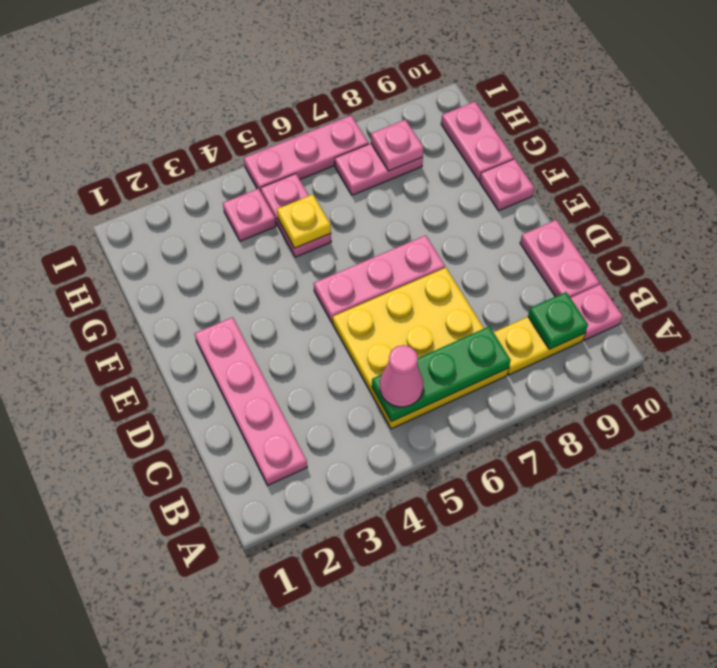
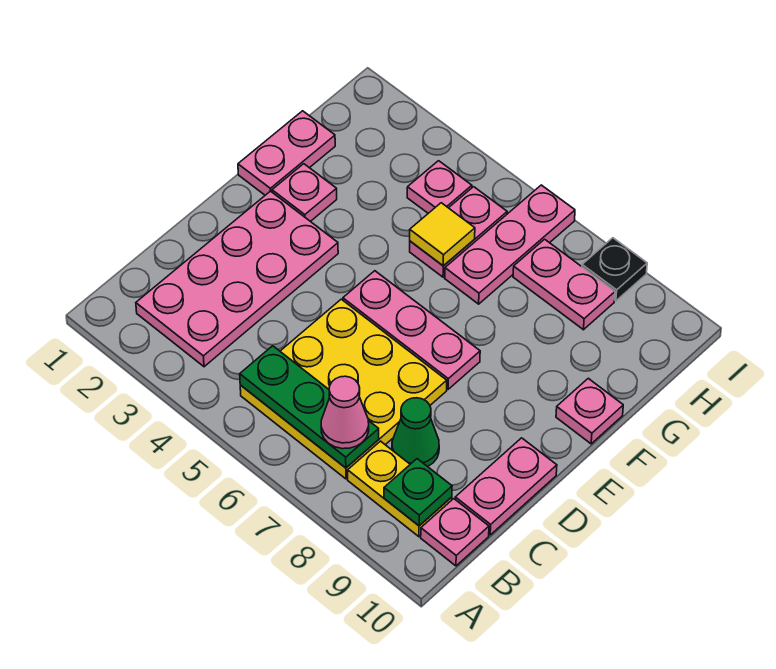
pink 1x4 plate [195,317,307,485] -> pink 2x4 plate [136,191,338,367]
pink 1x1 cone [380,345,423,407] -> pink 1x1 cone moved to [321,376,369,449]
none -> green 1x1 cone [392,398,439,467]
yellow 1x1 plate [277,194,331,248] -> yellow 1x1 tile [410,203,475,266]
pink 1x2 plate [441,102,514,180] -> pink 1x2 plate moved to [238,111,335,195]
pink 1x1 plate [371,120,424,171] -> pink 1x1 plate moved to [272,164,337,222]
pink 1x3 plate [244,116,368,192] -> pink 1x3 plate turned to [445,185,575,304]
none -> black 1x1 plate [582,238,647,301]

